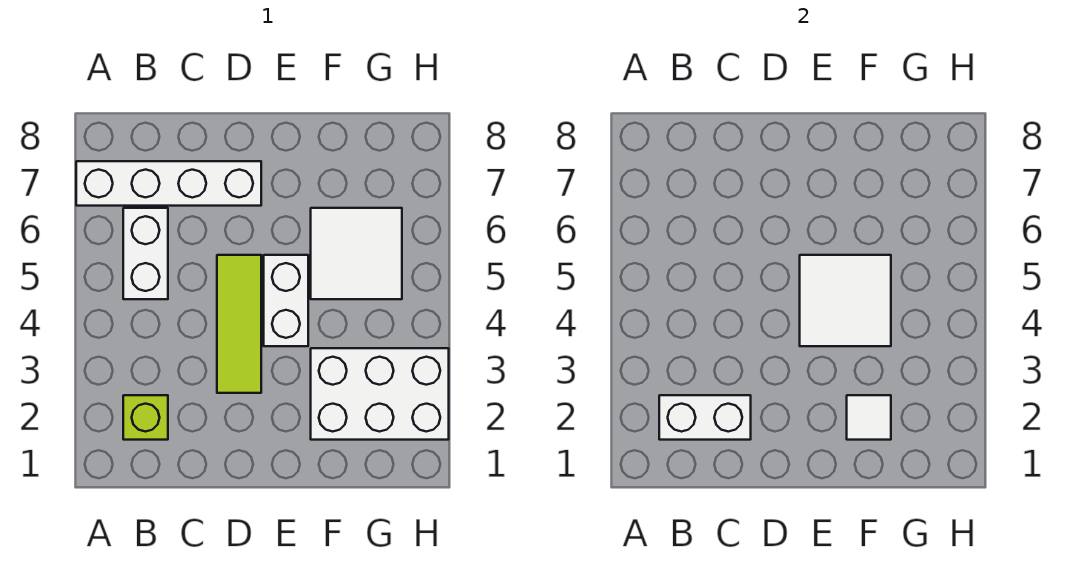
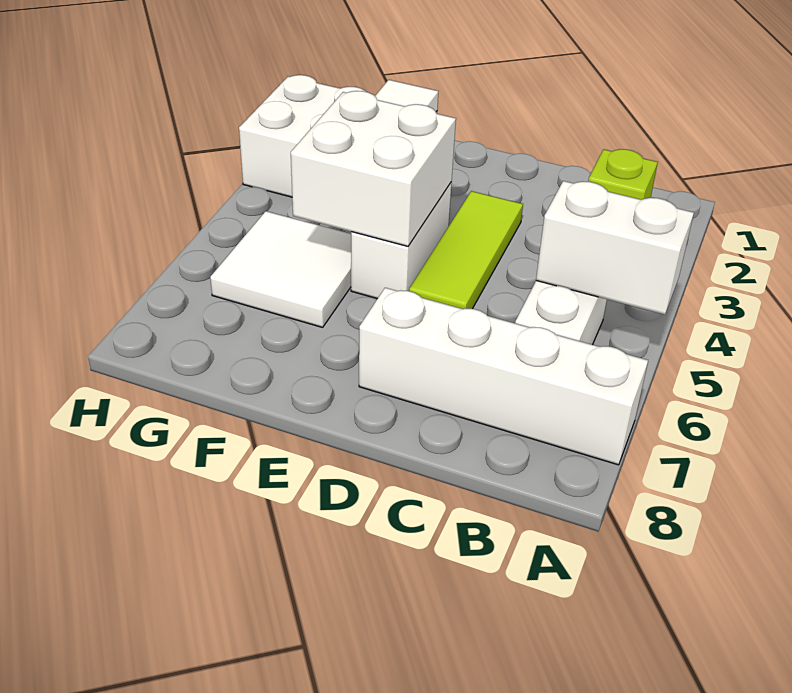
white 1x2 brick [659,395,751,440] -> white 1x2 brick moved to [536,181,694,315]
white 2x2 tile [800,255,891,346] -> white 2x2 brick [291,91,456,246]

